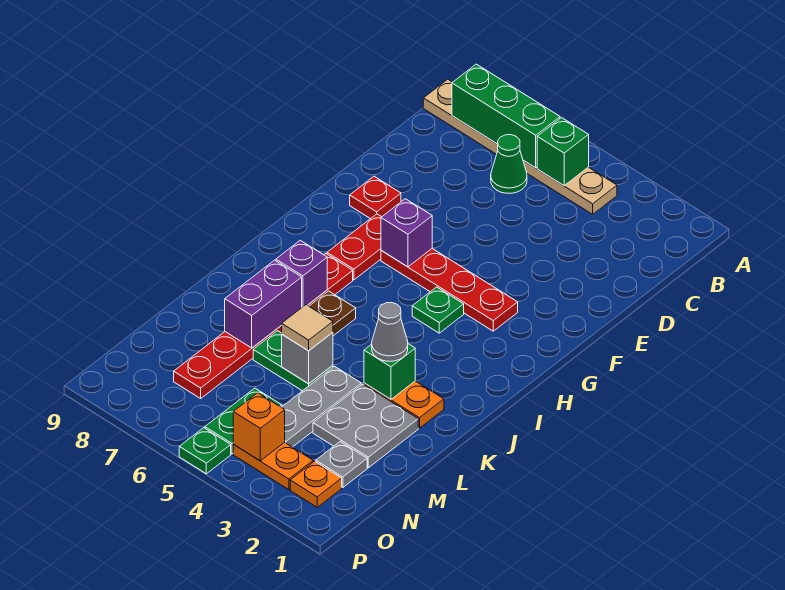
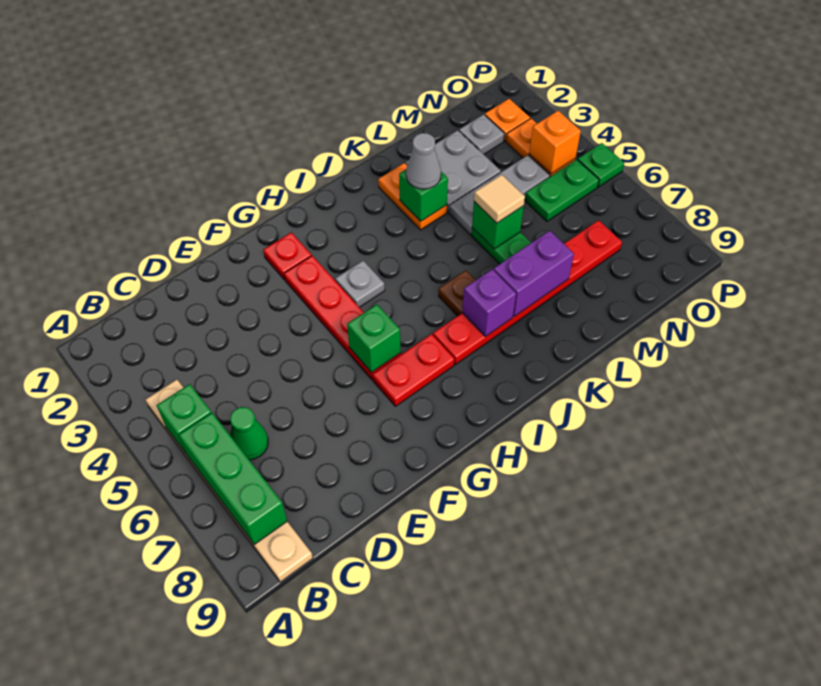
red 1x1 plate [350,176,401,219] -> red 1x1 plate moved to [263,232,311,280]
purple 1x1 brick [381,199,432,267] -> green 1x1 brick [347,304,401,373]
green 1x1 plate [412,287,464,333] -> grey 1x1 plate [335,261,385,307]
grey 1x1 brick [282,333,333,384] -> green 1x1 brick [472,201,524,249]

